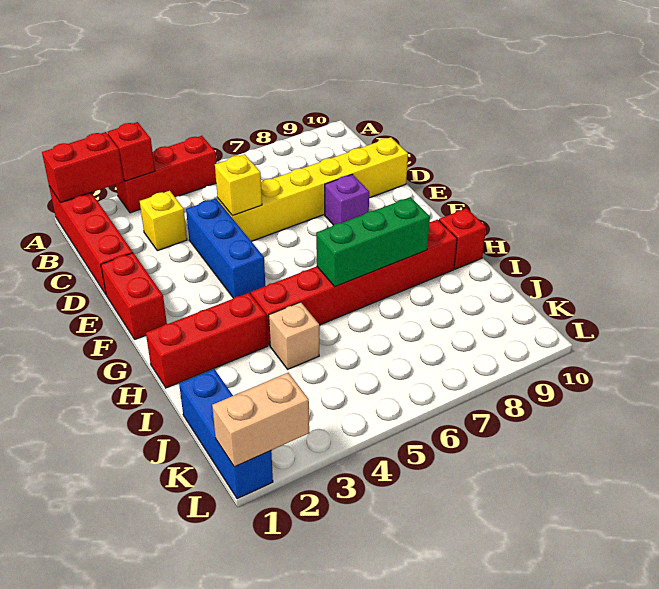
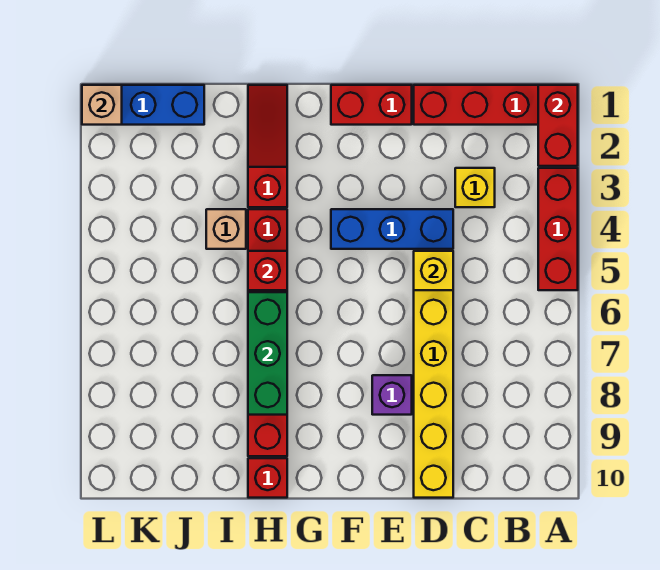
red 1x1 brick [108,122,155,181] -> red 1x1 brick moved to [248,251,287,290]
red 1x3 brick [146,293,268,388] -> red 1x3 slope [248,85,287,207]
tan 1x2 brick [212,373,309,467] -> tan 1x1 brick [82,85,122,125]

